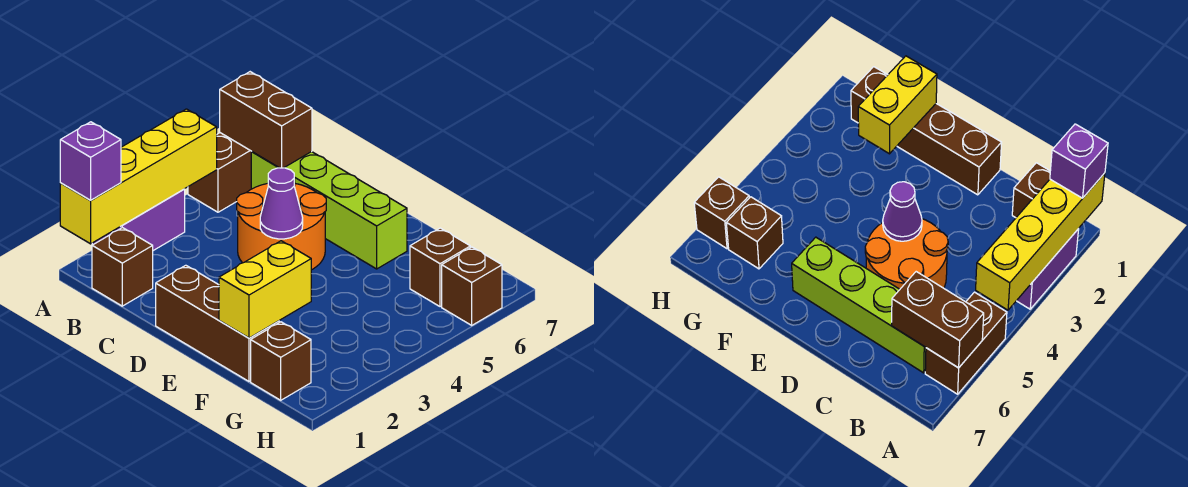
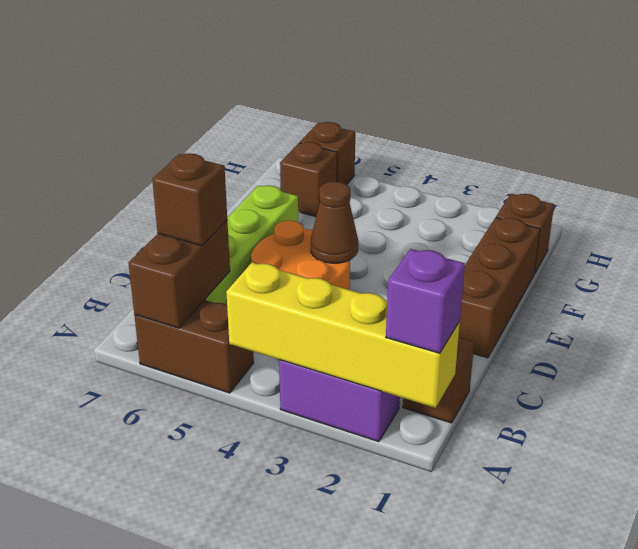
none -> brown 1x1 brick [152,154,227,246]
purple 1x1 cone [260,168,303,239] -> brown 1x1 cone [311,182,358,263]
yellow 1x2 brick [219,241,311,338] -> none

